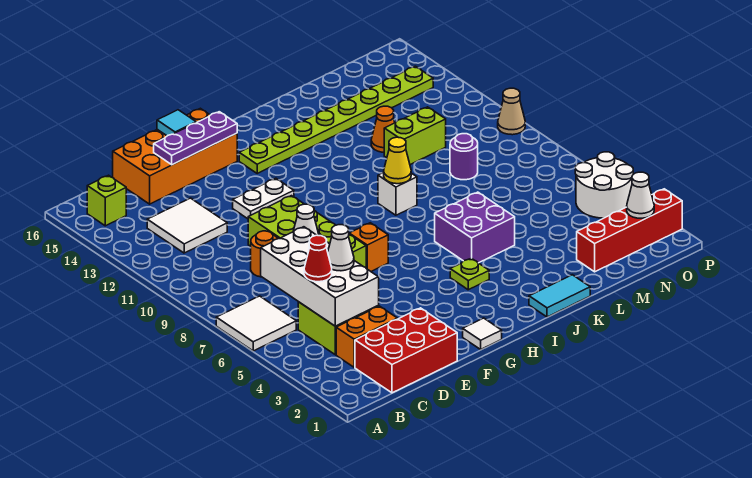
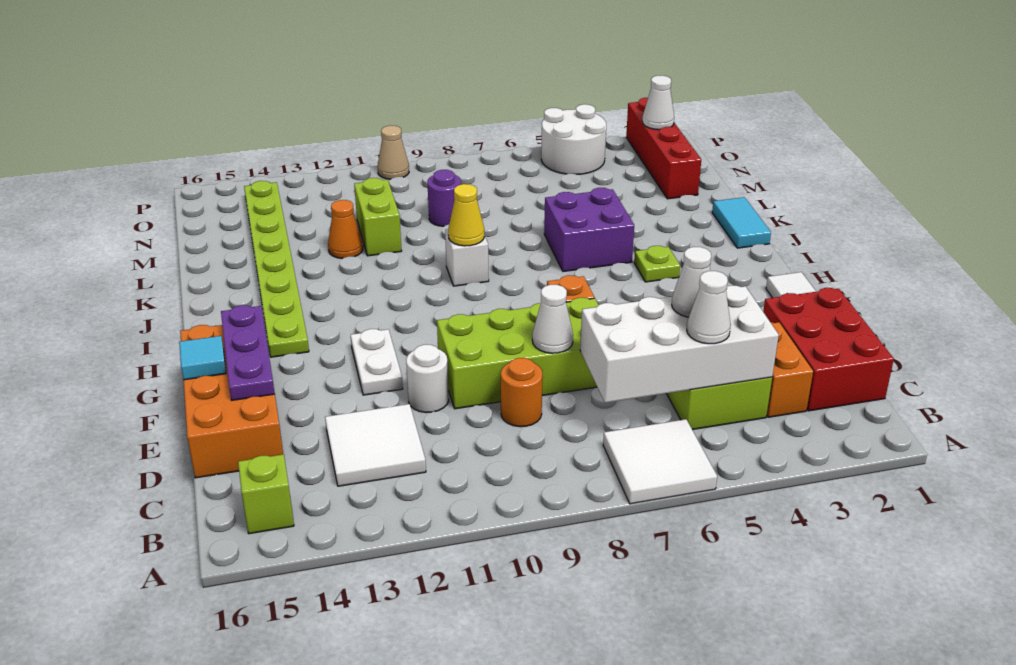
red 1x1 cone [304,235,332,282] -> white 1x1 cone [687,271,731,344]
none -> white 1x1 round brick [406,345,449,413]

